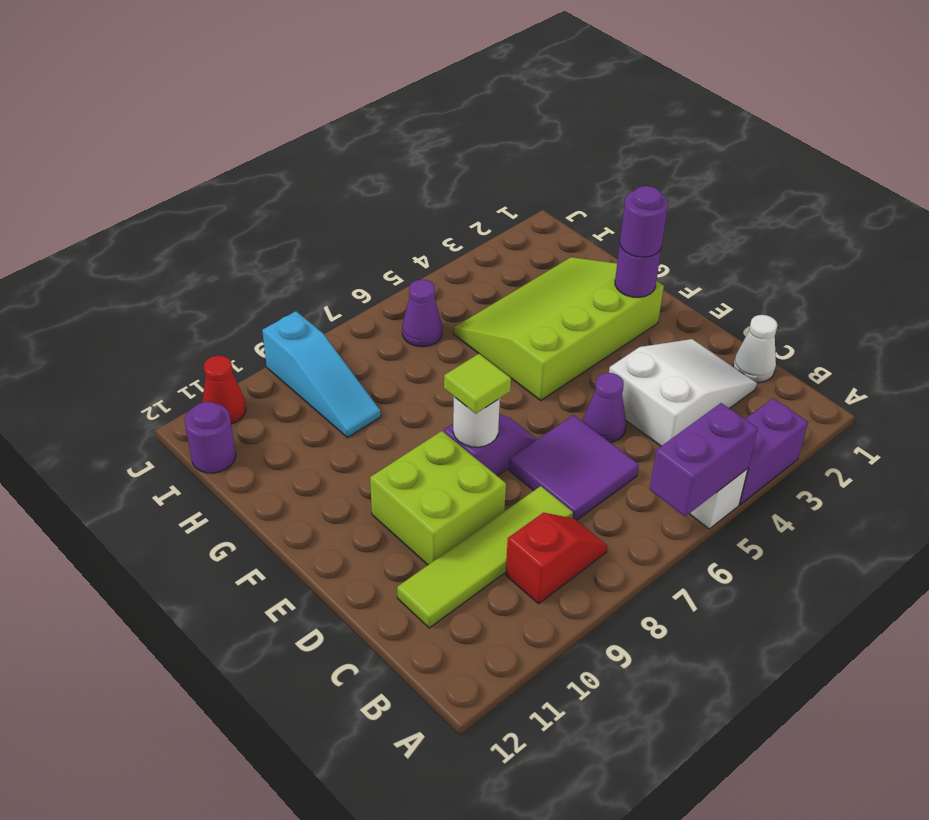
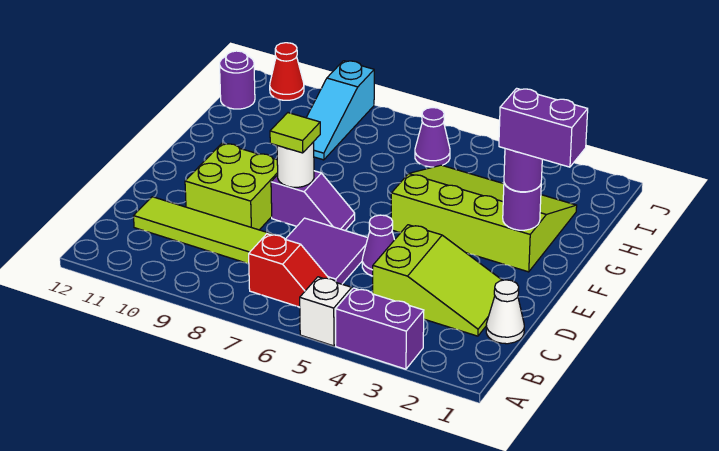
purple 1x2 brick [650,403,758,516] -> purple 1x2 brick moved to [499,88,588,167]
red 1x2 slope [505,513,607,604] -> red 1x2 slope moved to [249,234,329,307]
white 2x3 slope [609,339,757,446] -> lime 2x3 slope [373,225,502,336]

